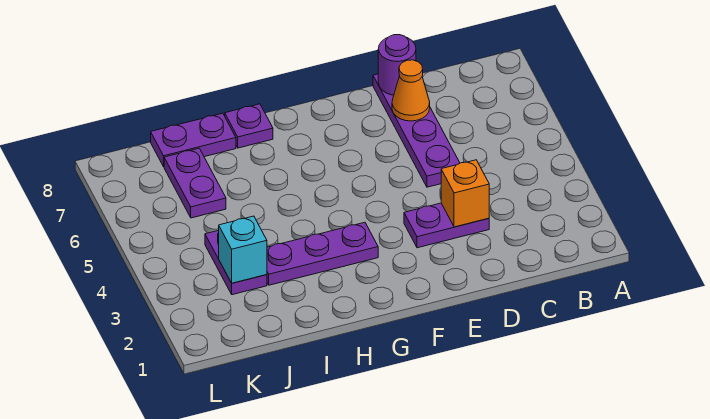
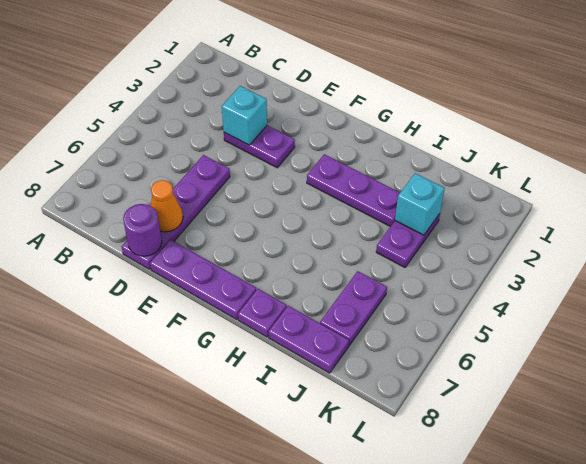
orange 1x1 brick [441,160,489,227] -> cyan 1x1 brick [222,86,267,145]
none -> purple 1x3 plate [150,240,256,320]

